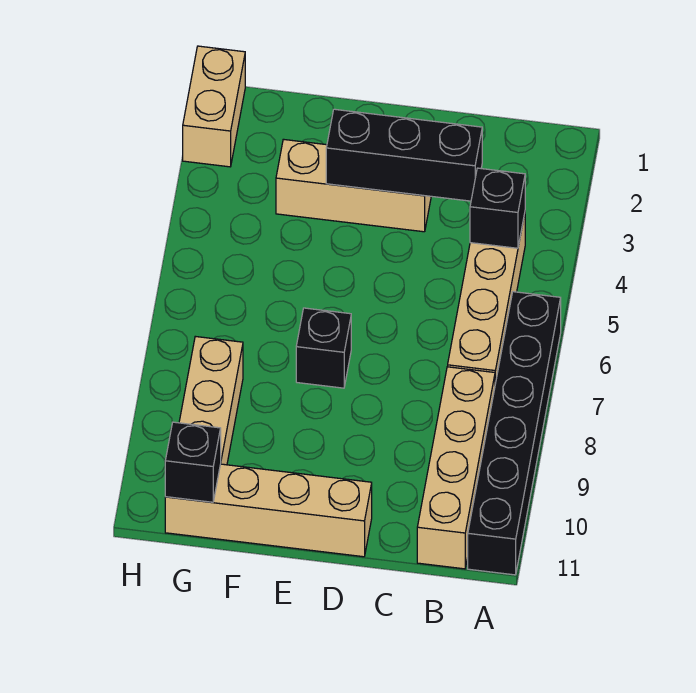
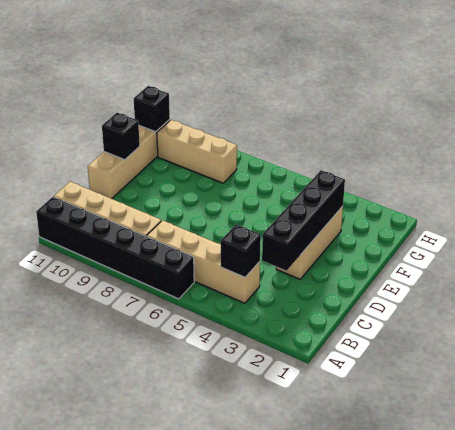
black 1x3 brick [326,109,482,201] -> black 1x4 brick [262,170,345,271]
black 1x1 brick [296,308,351,388] -> black 1x1 brick moved to [102,113,140,160]
tan 1x2 brick [183,46,245,167] -> none

